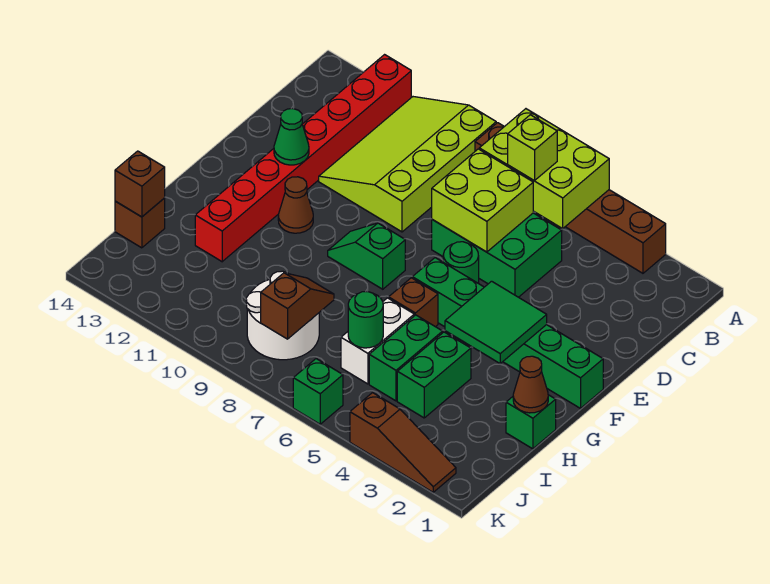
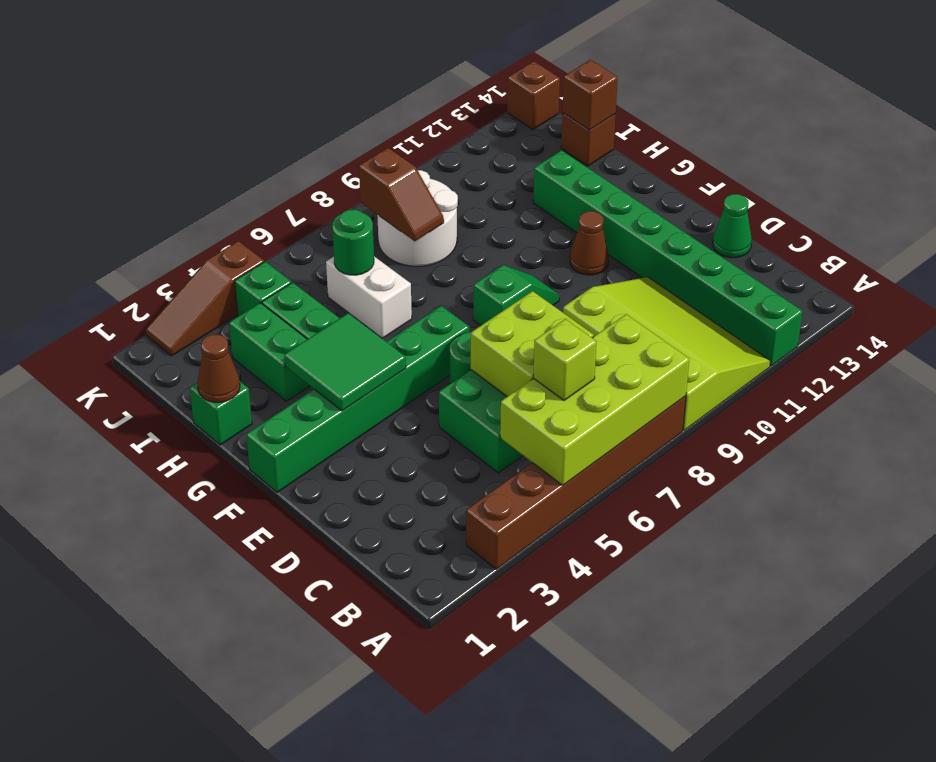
lime 2x3 brick [479,109,609,228] -> lime 2x4 brick [500,314,689,485]
red 1x8 brick [195,55,411,262] -> green 1x8 brick [533,150,803,366]
green 1x1 cone [274,109,309,165] -> green 1x1 cone moved to [713,194,752,258]
brown 1x1 brick [389,278,438,327] -> brown 1x1 brick moved to [507,61,560,129]
green 1x2 brick [369,315,443,401] -> green 1x2 brick moved to [229,303,309,401]
green 1x1 brick [293,359,343,424] -> green 1x1 brick moved to [235,262,291,316]

